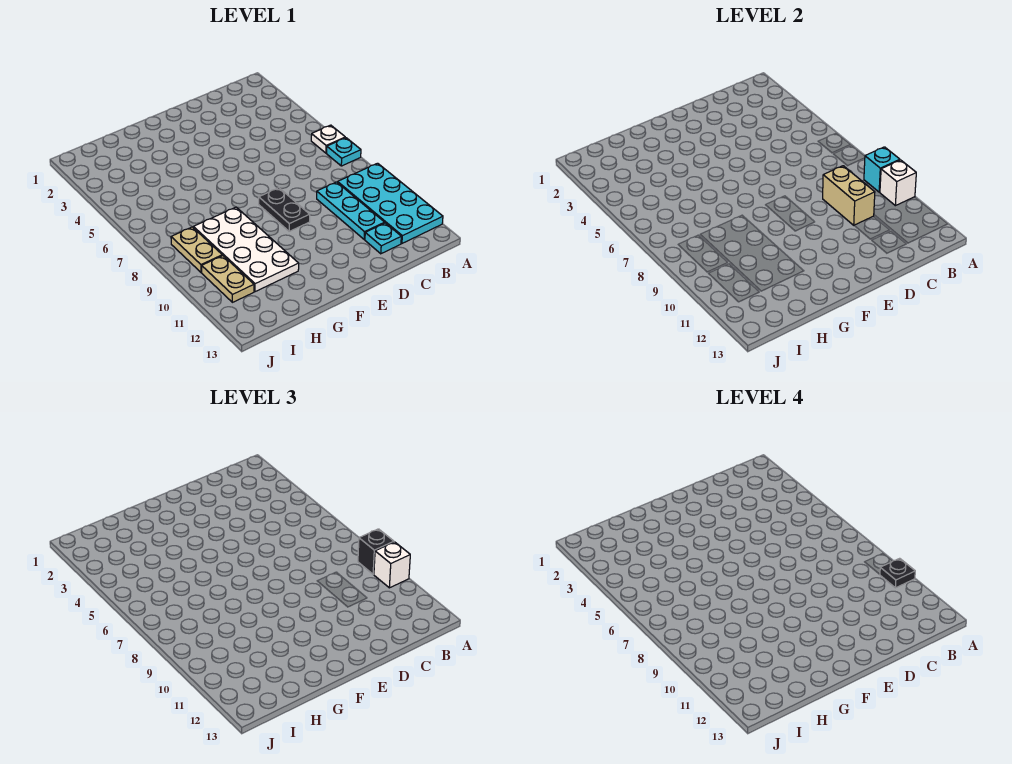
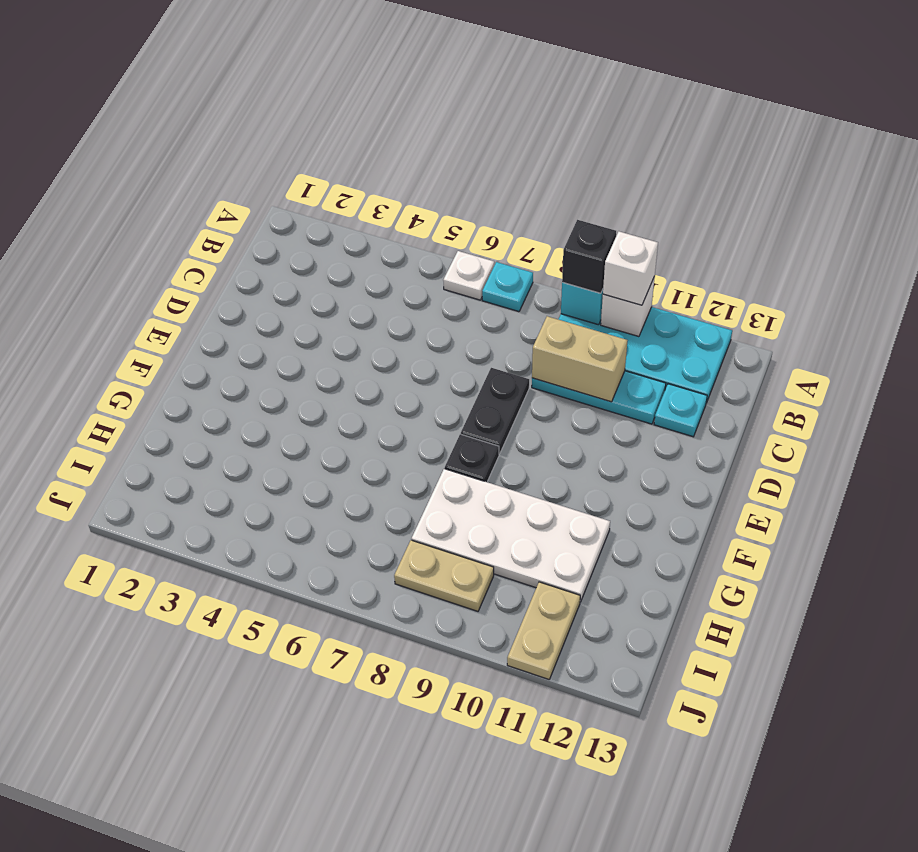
black 1x1 plate [880,558,915,588] -> black 1x1 plate moved to [445,434,499,482]
black 1x2 plate [259,188,310,231] -> black 1x2 plate turned to [461,368,529,454]
tan 1x2 plate [202,256,254,302] -> tan 1x2 plate turned to [507,582,580,679]

